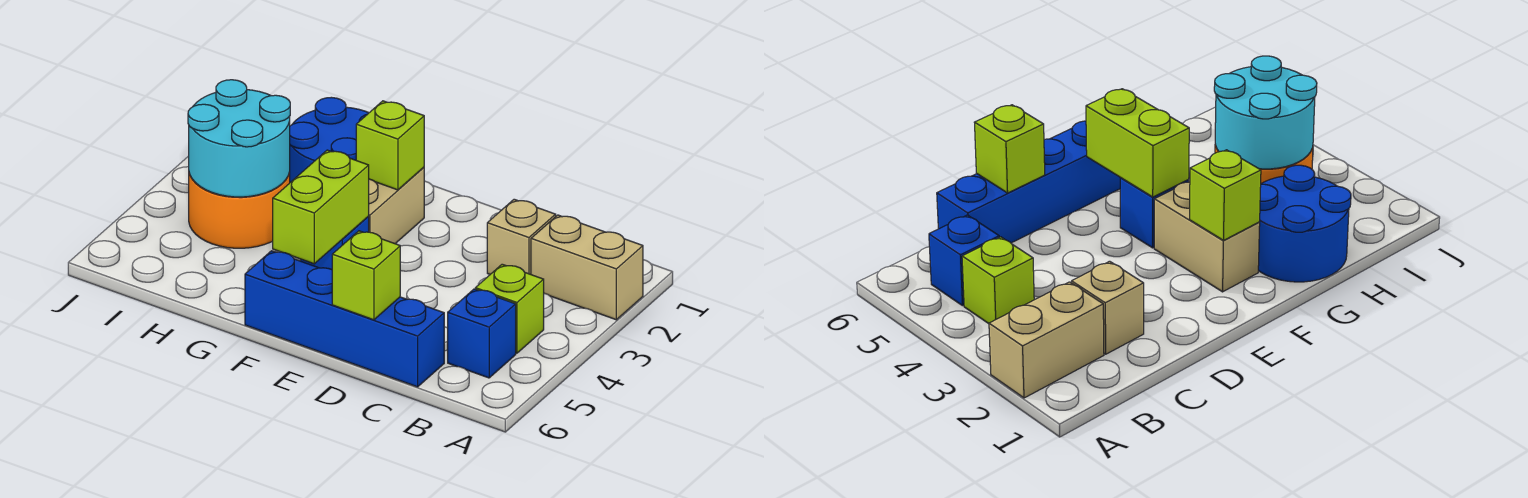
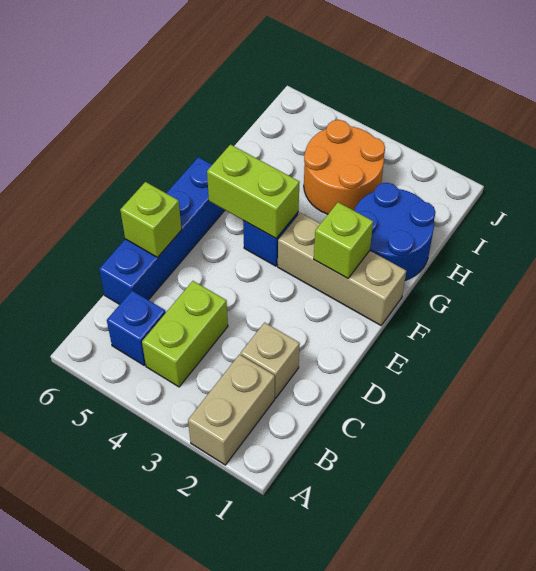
lime 1x1 brick [475,264,544,353] -> lime 1x2 brick [142,281,228,387]
tan 1x2 brick [368,167,424,244] -> tan 1x3 brick [278,213,406,325]
cyan 2x2 round brick [188,80,290,197] -> none

